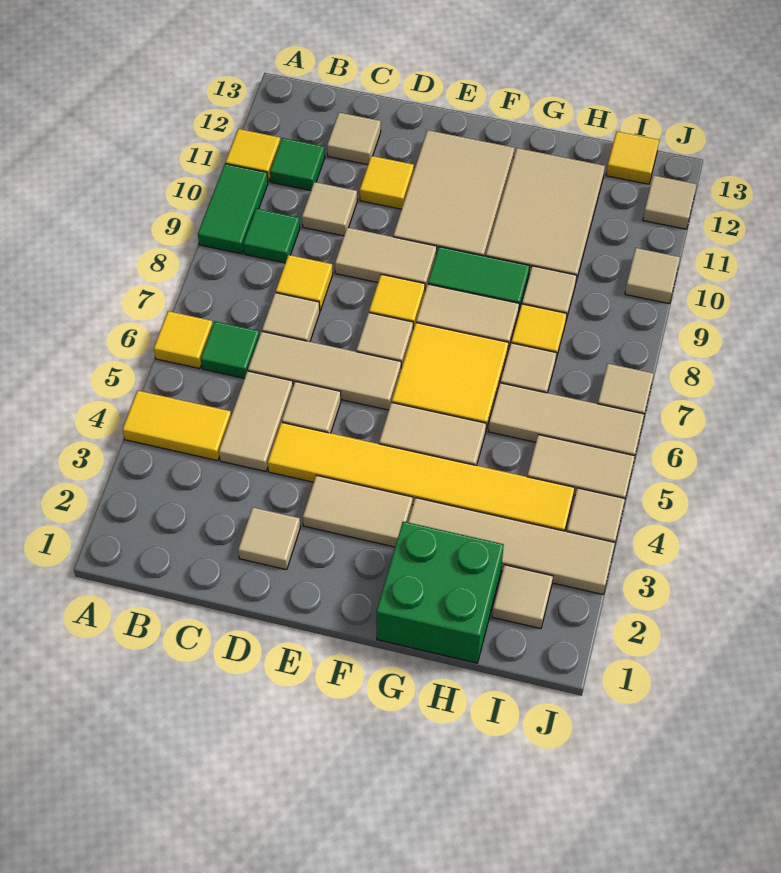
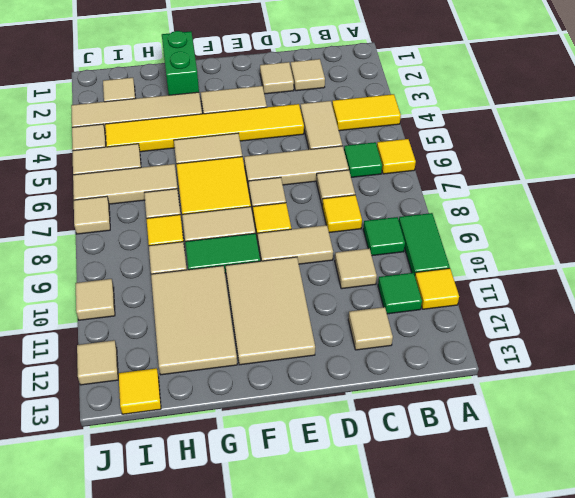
tan 1x1 tile [282,381,341,433] -> tan 1x1 tile moved to [291,59,325,91]
yellow 1x1 tile [360,156,414,209] -> none
green 2x2 brick [376,521,504,663] -> green 1x2 brick [162,31,199,95]

